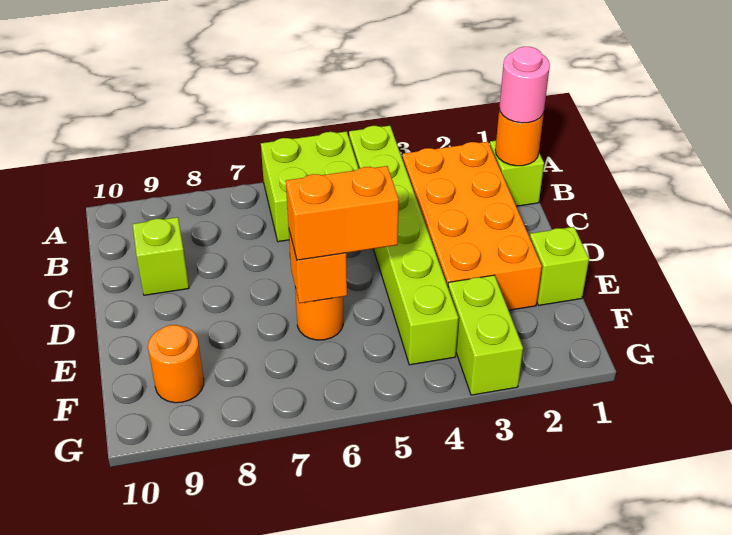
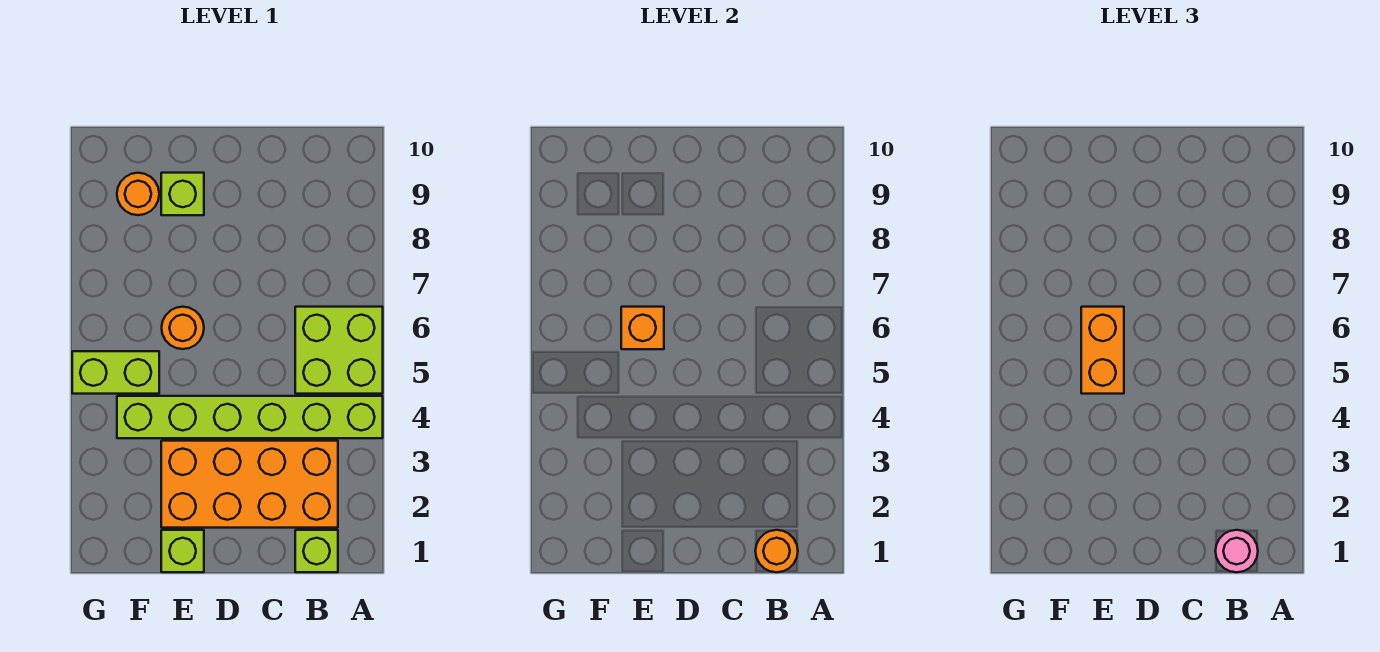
lime 1x1 brick [133,217,189,295] -> lime 1x1 brick moved to [161,173,204,215]
lime 1x2 brick [448,275,523,395] -> lime 1x2 brick moved to [72,351,159,394]

